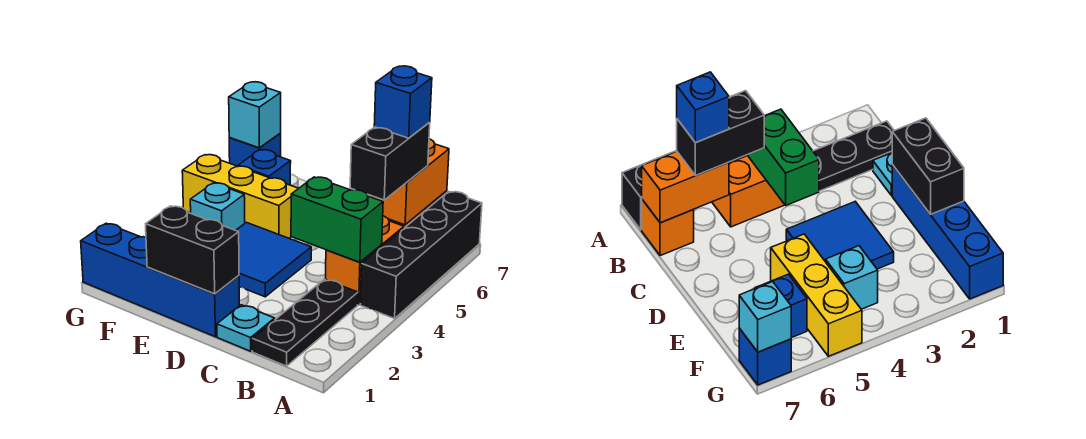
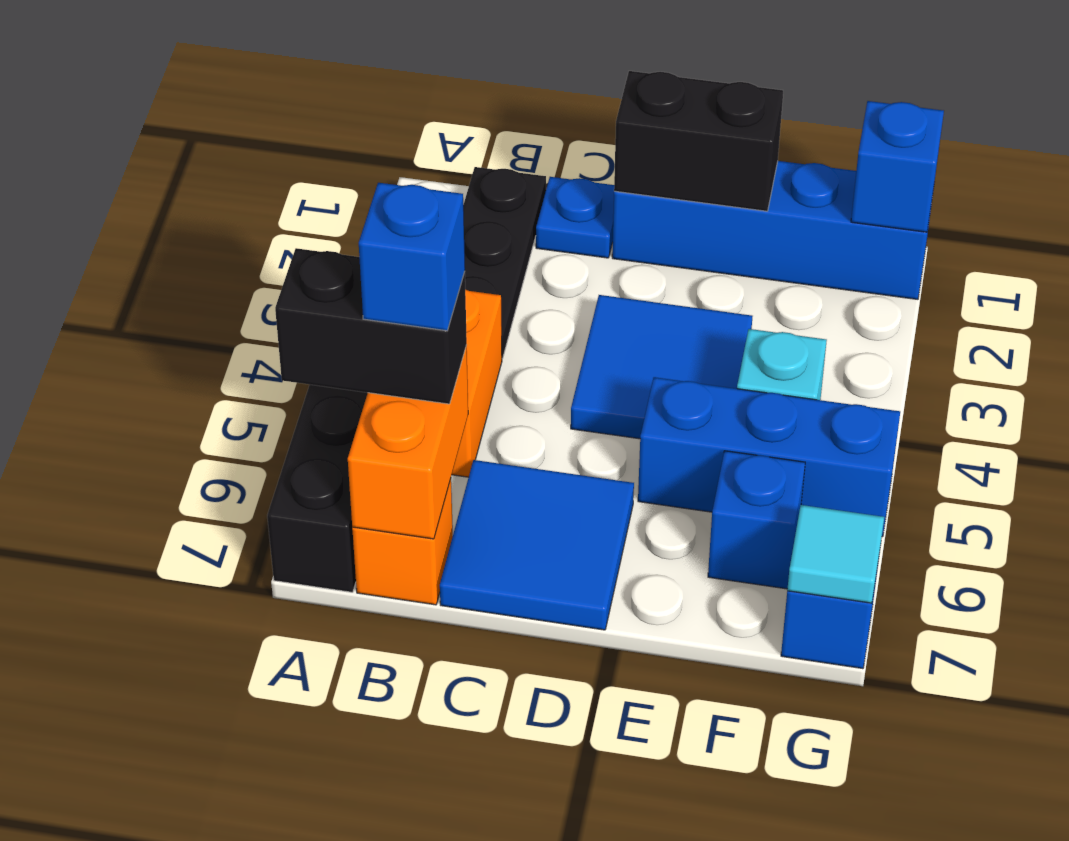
green 1x2 brick [291,177,383,262] -> none
black 1x2 brick [350,122,430,200] -> black 1x2 brick turned to [275,248,467,404]
cyan 1x1 plate [217,305,275,351] -> blue 1x1 plate [536,177,614,258]
none -> blue 2x2 tile [440,460,634,630]
yellow 1x3 brick [182,155,299,238] -> blue 1x3 brick [638,377,900,537]
none -> blue 1x1 brick [851,101,944,232]
cyan 1x1 brick [229,82,281,148] -> cyan 1x1 tile [787,505,884,603]

